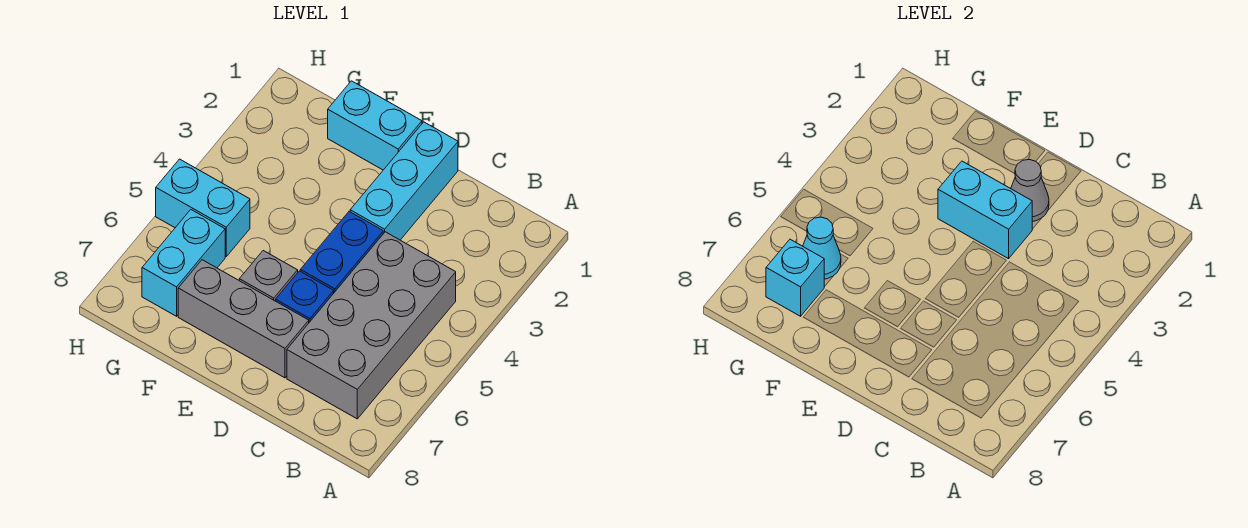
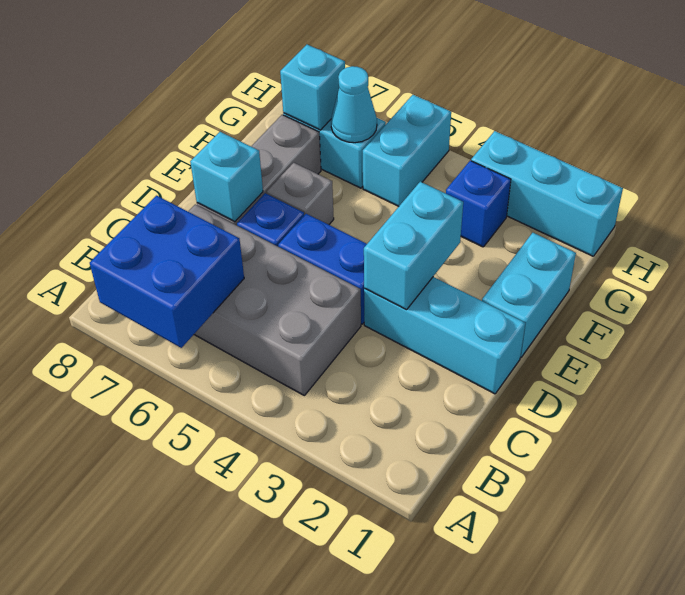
none -> blue 2x2 brick [90,196,244,348]
grey 1x1 cone [1011,160,1049,222] -> none
none -> cyan 1x1 brick [190,132,263,222]
none -> blue 1x1 brick [446,161,511,247]
none -> cyan 1x3 brick [471,131,623,256]

